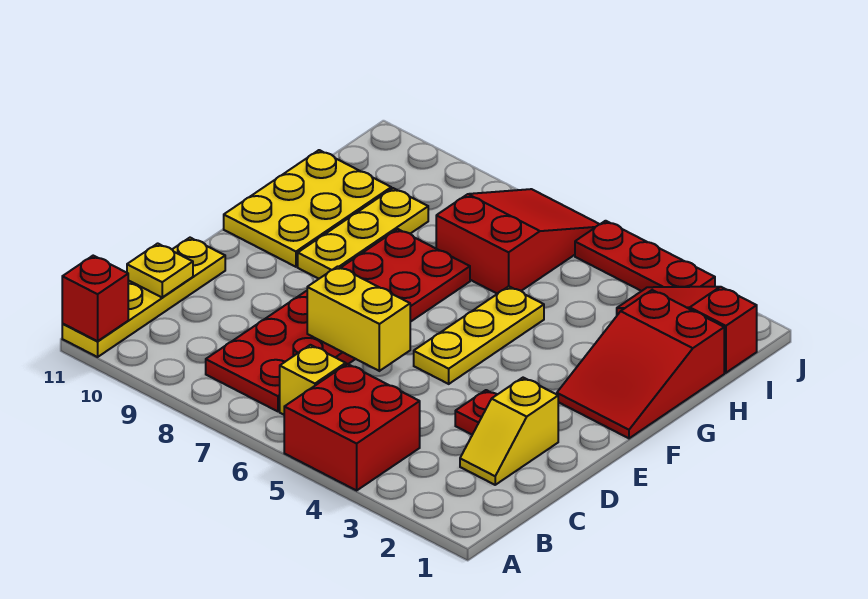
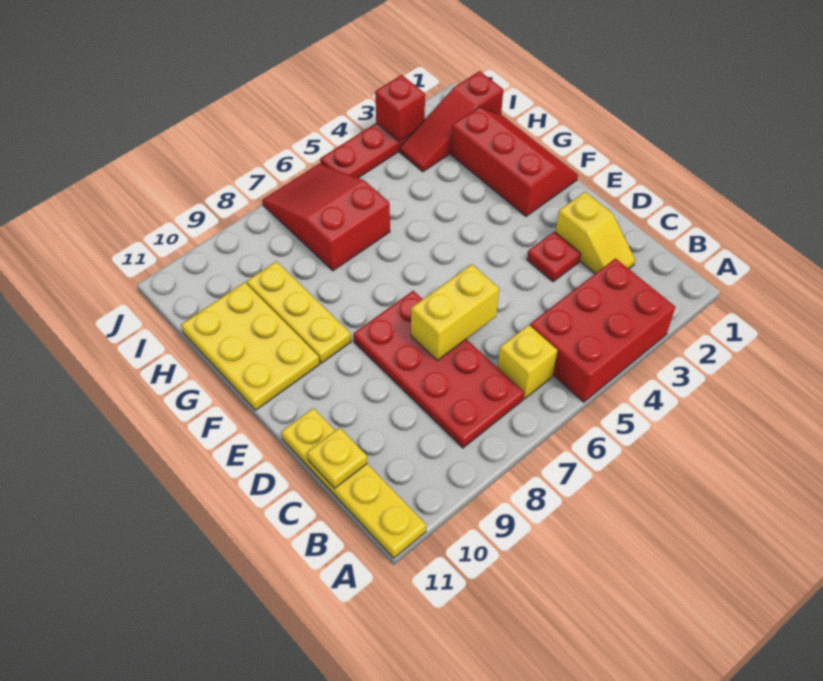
red 2x2 brick [284,364,420,490] -> red 2x3 brick [530,258,675,402]
red 1x1 brick [62,256,128,341] -> red 1x1 brick moved to [375,75,425,141]
red 2x6 plate [206,229,470,411] -> red 2x4 plate [353,291,524,448]
yellow 1x3 plate [414,286,544,384] -> none
red 2x3 slope [557,290,724,438] -> red 2x3 slope turned to [451,107,578,216]

